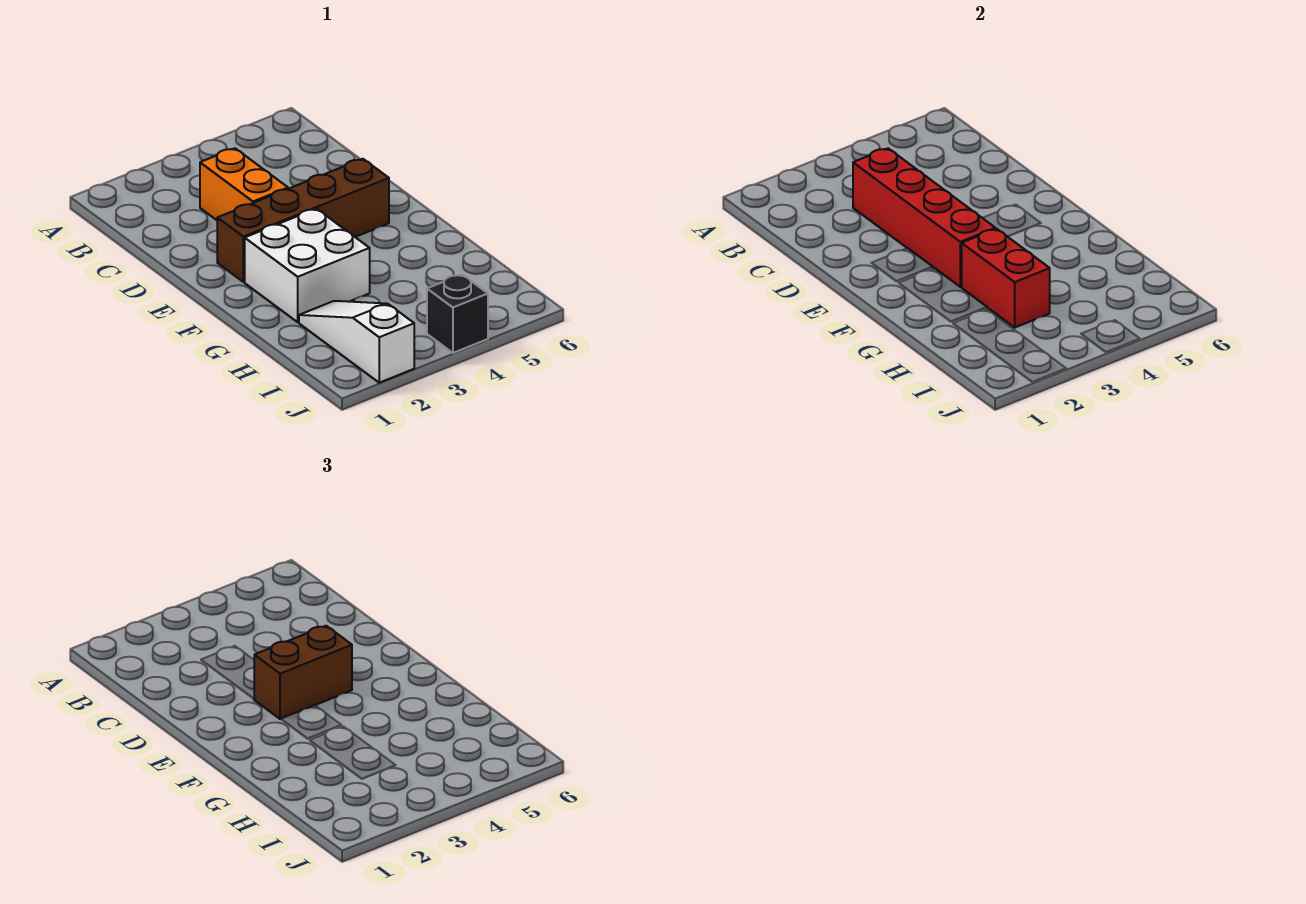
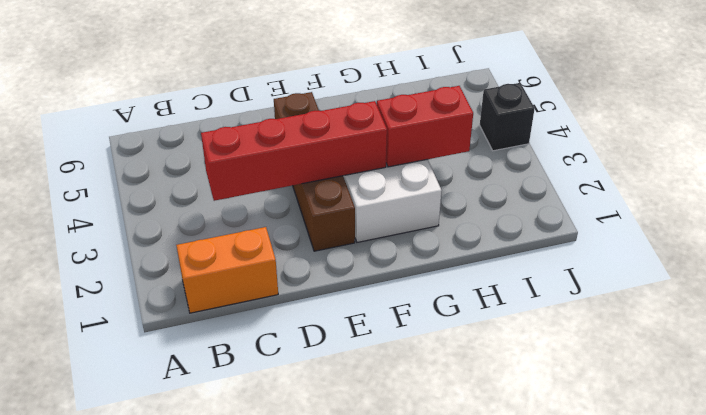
orange 1x2 brick [200,148,288,220] -> orange 1x2 brick moved to [176,227,278,313]
brown 1x2 brick [254,626,352,719] -> none
white 1x3 slope [299,301,414,383] -> none

